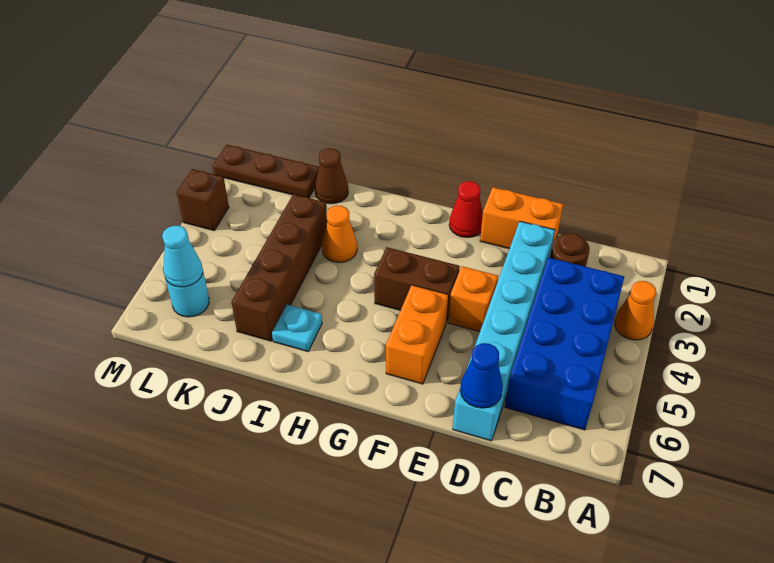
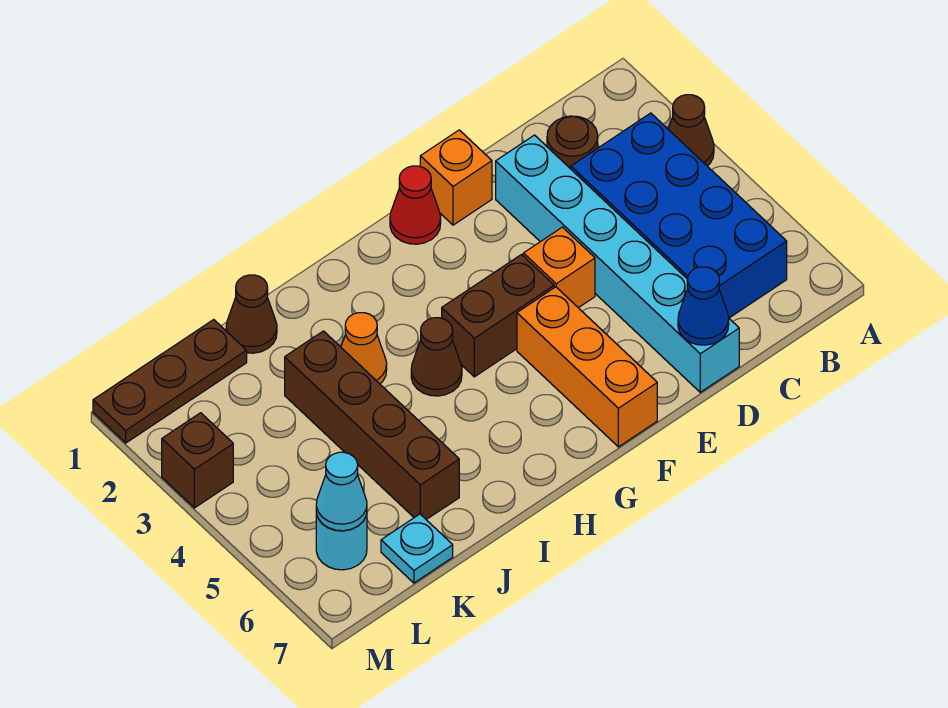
orange 1x1 cone [615,281,656,340] -> brown 1x1 cone [668,95,714,166]
orange 1x2 brick [480,187,563,255] -> orange 1x1 brick [420,130,492,225]
orange 1x2 brick [386,285,448,384] -> orange 1x3 brick [517,287,657,447]
none -> brown 1x1 cone [411,318,462,396]
cyan 1x1 plate [272,305,322,352] -> cyan 1x1 plate moved to [381,514,453,583]

